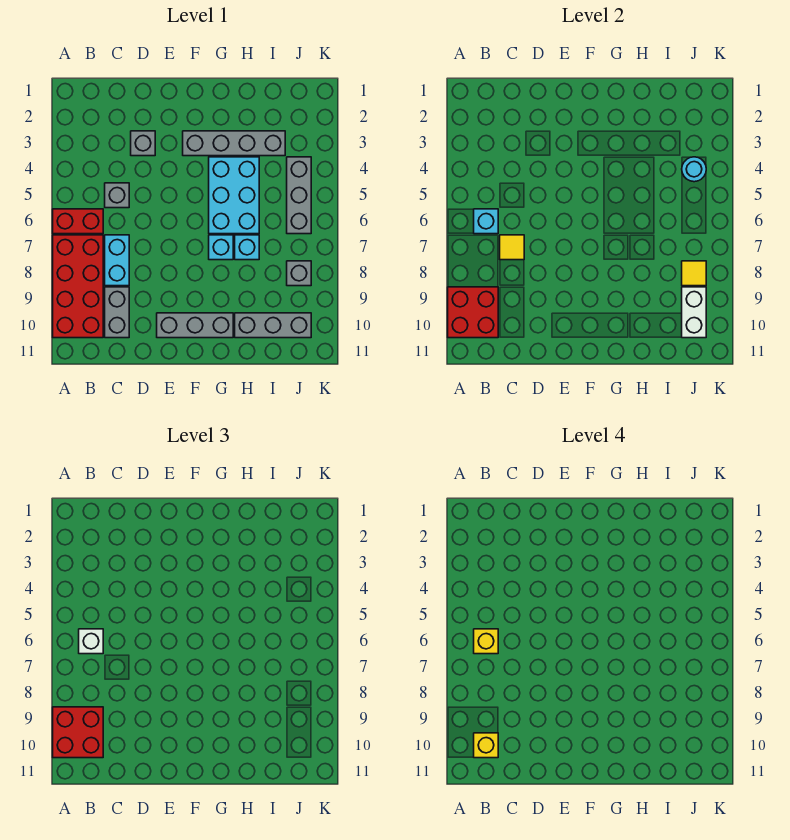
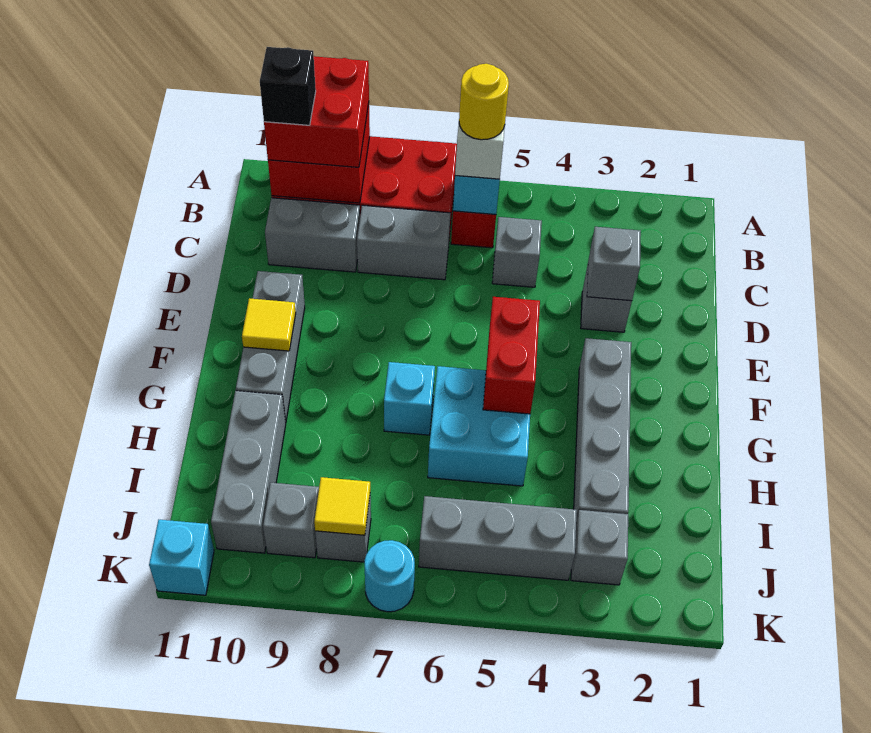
yellow 1x1 brick [474,629,498,654] -> yellow 1x1 round brick [459,64,509,140]
yellow 1x1 brick [474,733,498,758] -> black 1x1 brick [260,47,316,125]
cyan 1x2 brick [105,235,129,286] -> grey 1x2 brick [357,205,451,280]
yellow 1x1 tile [500,235,524,260] -> yellow 1x1 tile moved to [242,298,296,351]
none -> grey 1x1 brick [587,227,641,301]
none -> red 1x2 brick [483,297,540,414]
cyan 2x3 brick [209,157,259,234] -> cyan 2x2 brick [428,366,530,486]
cyan 1x1 brick [235,235,259,260] -> cyan 1x1 brick moved to [149,520,214,595]
none -> grey 1x1 brick [571,510,628,585]
cyan 1x1 round brick [682,157,706,182] -> cyan 1x1 round brick moved to [364,540,415,612]
none -> grey 1x1 brick [263,483,319,558]
white 1x2 brick [682,287,706,338] -> none

